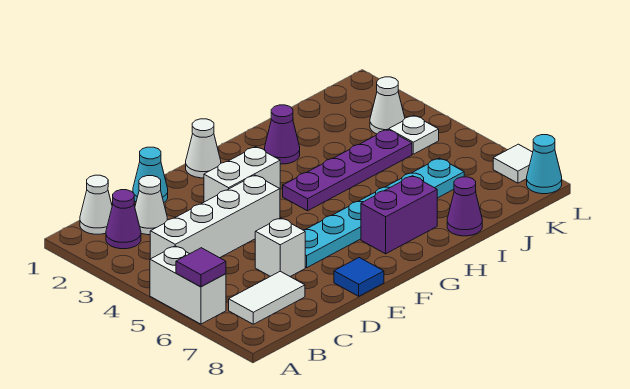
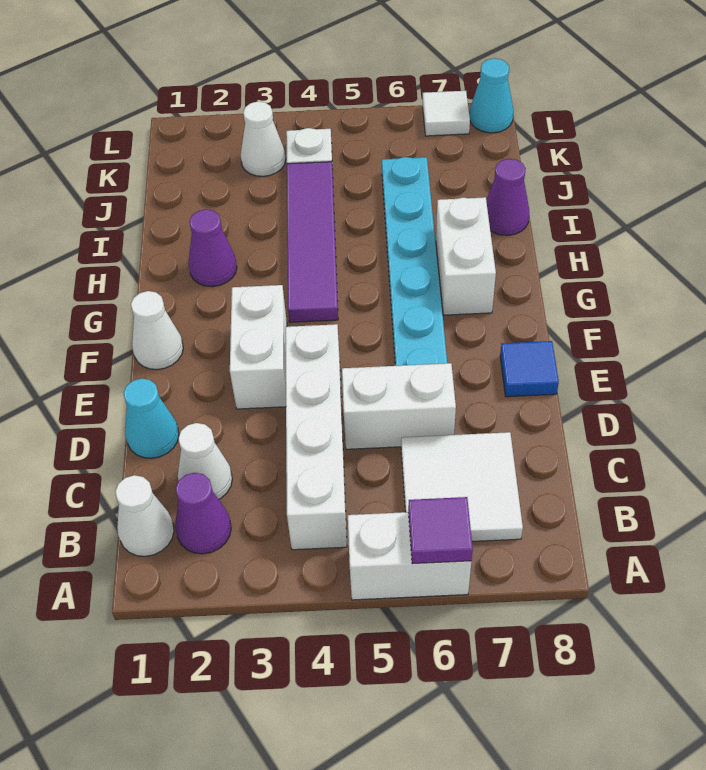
white 1x2 tile [229,271,305,324] -> white 2x2 tile [401,432,523,541]
white 1x1 brick [255,218,305,276] -> white 1x2 brick [342,363,456,449]
purple 1x4 plate [283,129,412,211] -> purple 1x4 tile [287,162,338,322]
purple 1x2 brick [361,176,437,254] -> white 1x2 brick [436,197,496,315]

